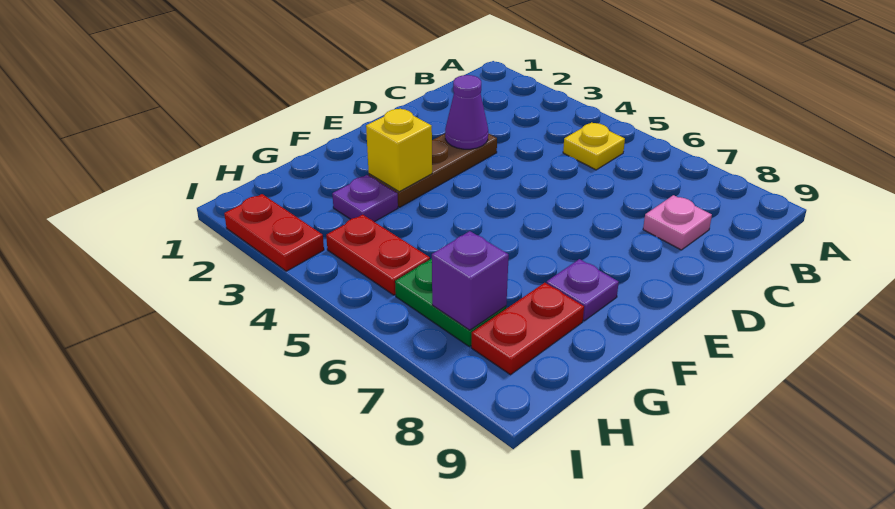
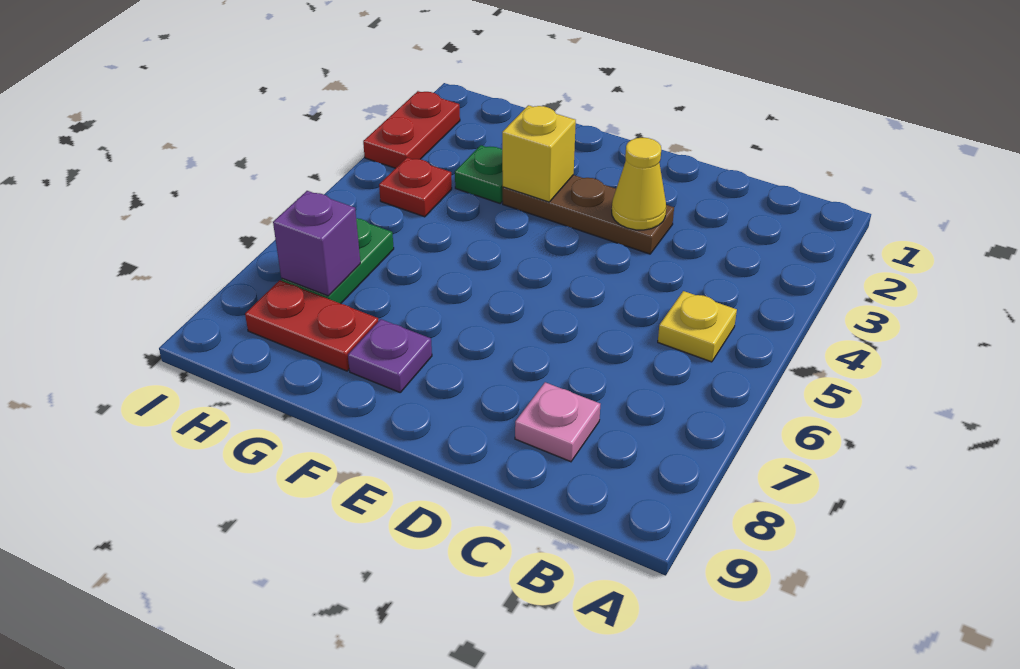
purple 1x1 cone [445,75,488,149] -> yellow 1x1 cone [612,138,666,230]
purple 1x1 plate [332,175,398,222] -> green 1x1 plate [455,145,503,203]
red 1x2 plate [326,215,430,295] -> red 1x1 plate [379,158,452,217]

